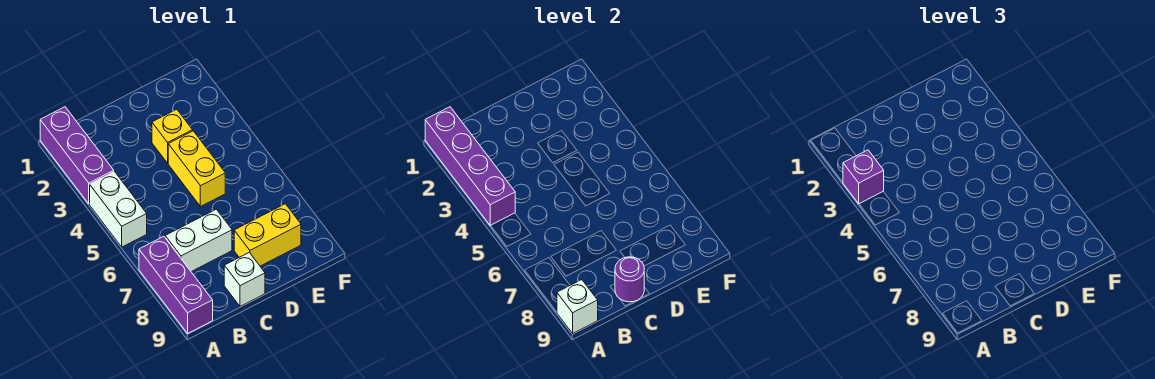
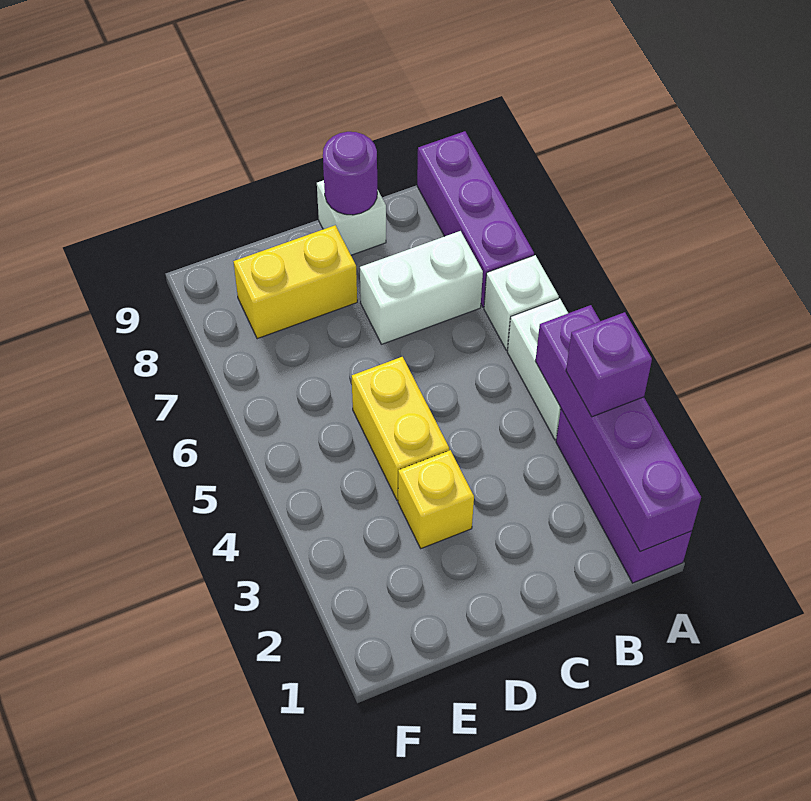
white 1x1 brick [557,280,598,333] -> white 1x1 brick moved to [484,255,559,350]

